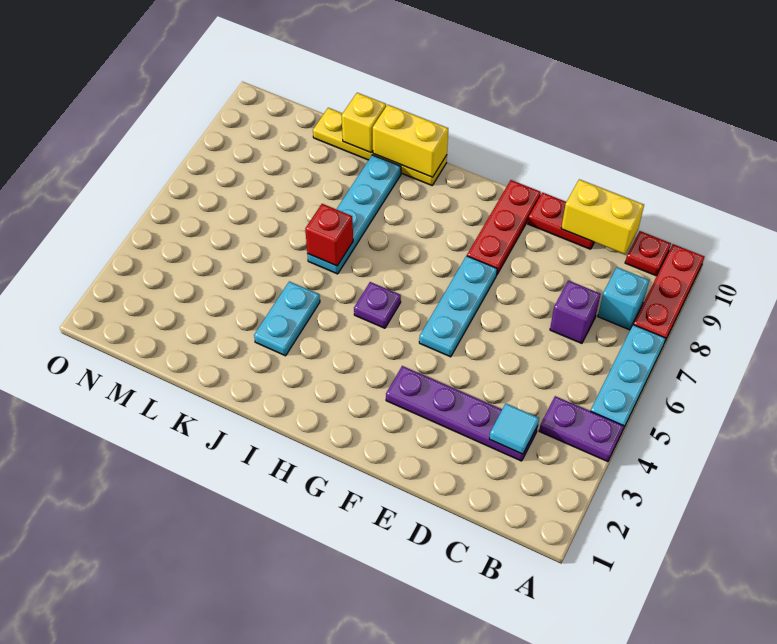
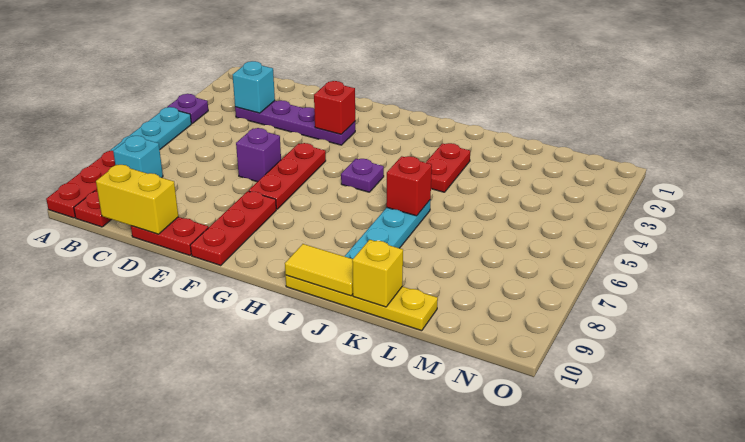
purple 1x2 plate [539,396,624,462] -> purple 1x1 plate [168,94,208,124]
cyan 1x1 tile [489,404,539,454] -> cyan 1x1 brick [232,61,275,113]
purple 1x1 brick [550,280,601,343] -> purple 1x1 brick moved to [236,128,281,182]
none -> red 1x1 brick [314,81,355,134]
cyan 1x3 plate [419,256,497,357] -> red 1x3 plate [249,143,326,209]
yellow 1x2 brick [373,105,448,177] -> yellow 1x2 tile [285,244,353,296]
cyan 1x2 plate [254,281,320,356] -> red 1x2 plate [426,143,470,192]

